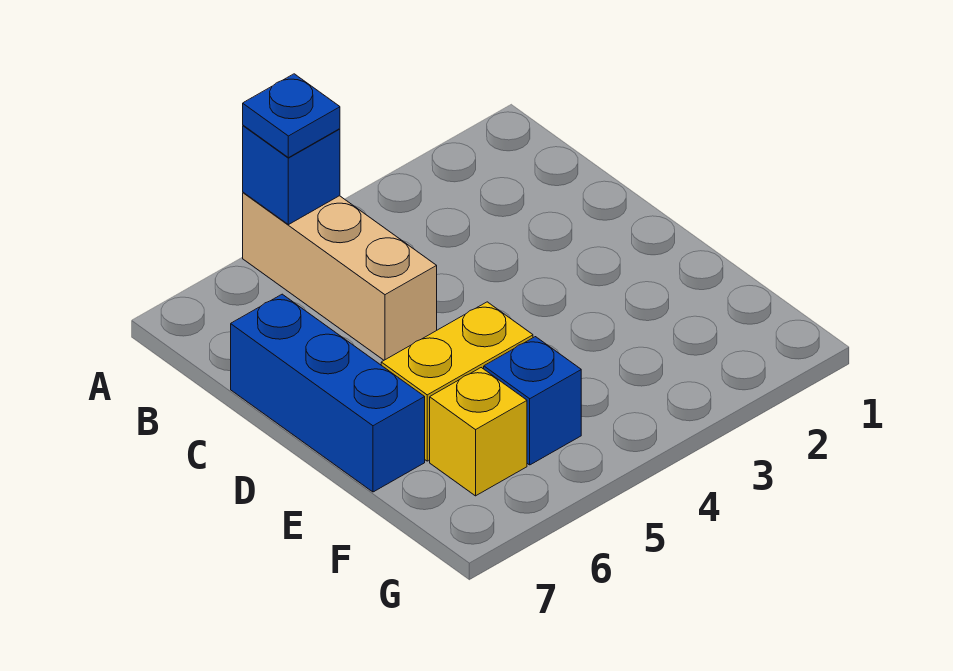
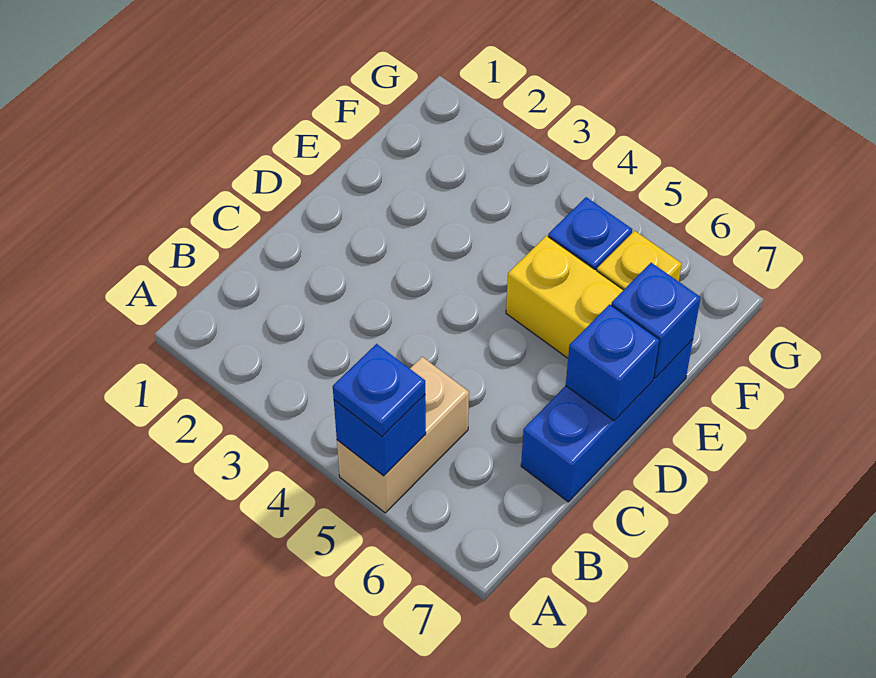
tan 1x3 brick [243,192,437,360] -> tan 1x2 brick [337,357,469,513]
none -> blue 1x1 brick [566,304,659,421]
none -> blue 1x1 brick [611,263,701,378]

